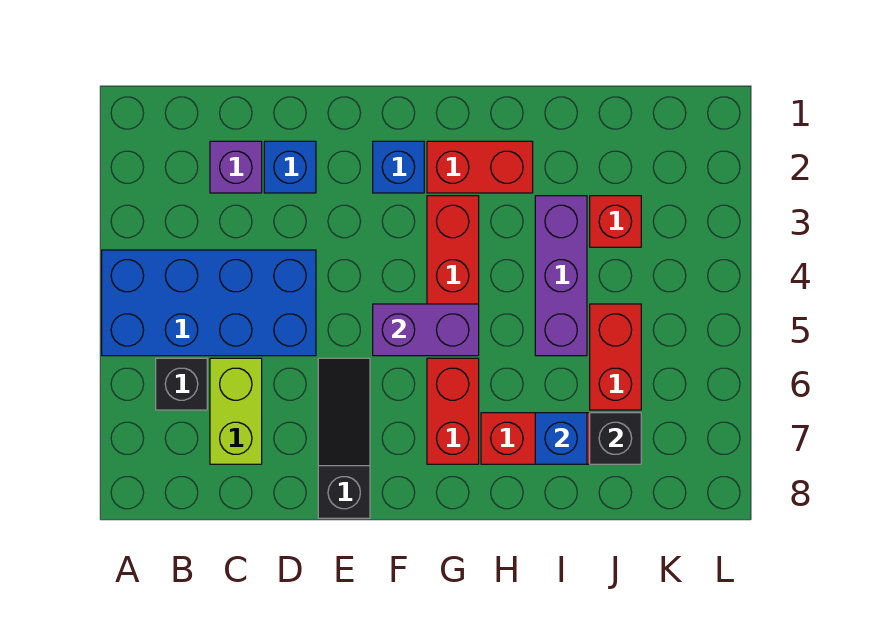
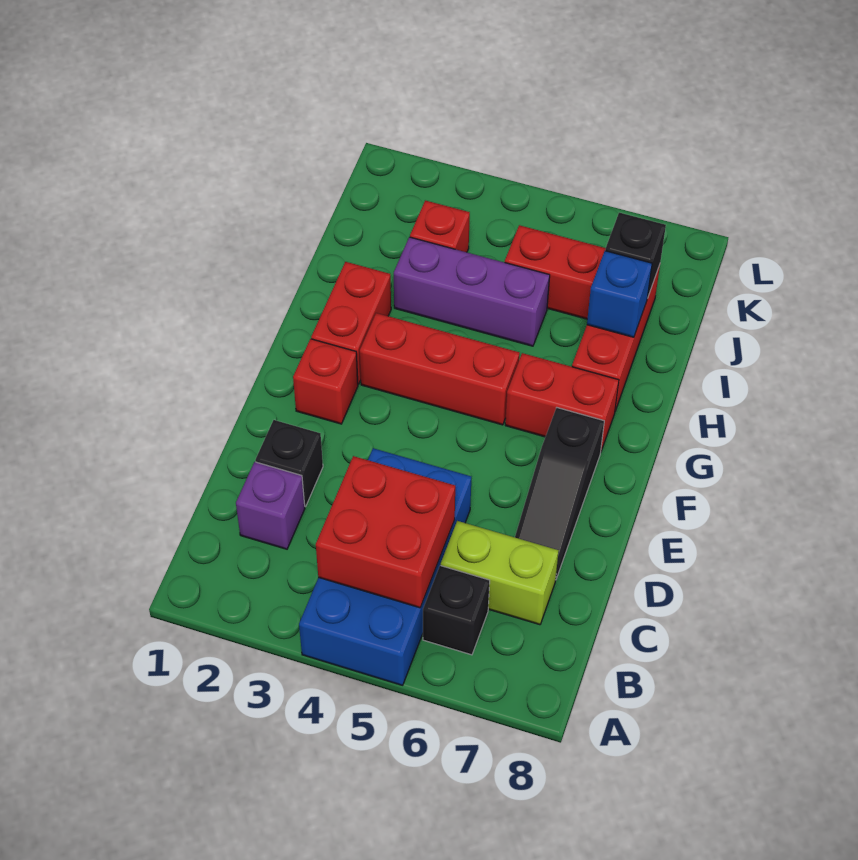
none -> red 2x2 brick [316,456,455,608]
blue 1x1 brick [264,141,316,193] -> black 1x1 brick [255,420,323,507]
black 1x3 slope [318,358,370,518] -> black 1x3 slope turned to [515,408,604,579]
blue 1x1 brick [373,141,424,193] -> red 1x1 brick [293,339,358,424]
purple 1x2 brick [373,304,479,356] -> none

